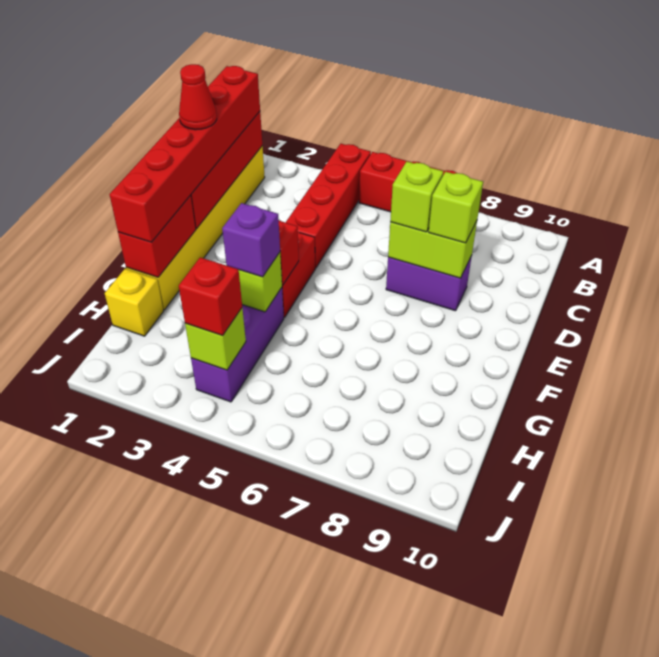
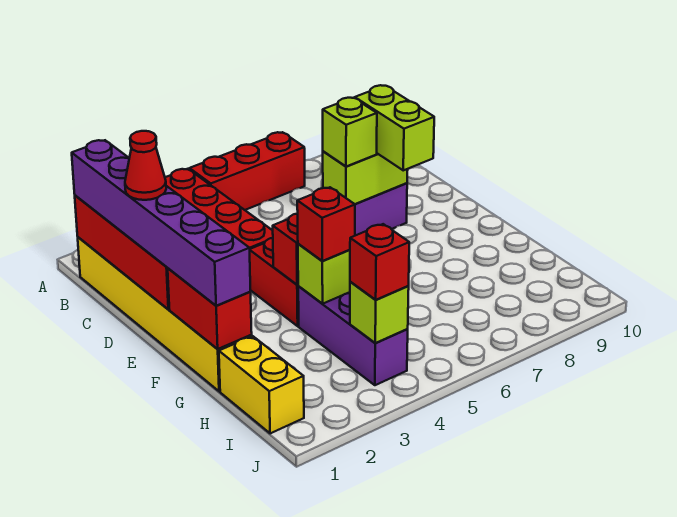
red 1x6 brick [109,66,260,242] -> purple 1x6 brick [72,140,251,306]
lime 1x1 brick [429,172,483,243] -> lime 1x2 brick [355,85,434,170]
purple 1x1 brick [222,203,280,277] -> red 1x1 brick [297,187,355,261]
yellow 1x1 brick [105,269,164,336] -> yellow 1x2 brick [219,336,304,434]

